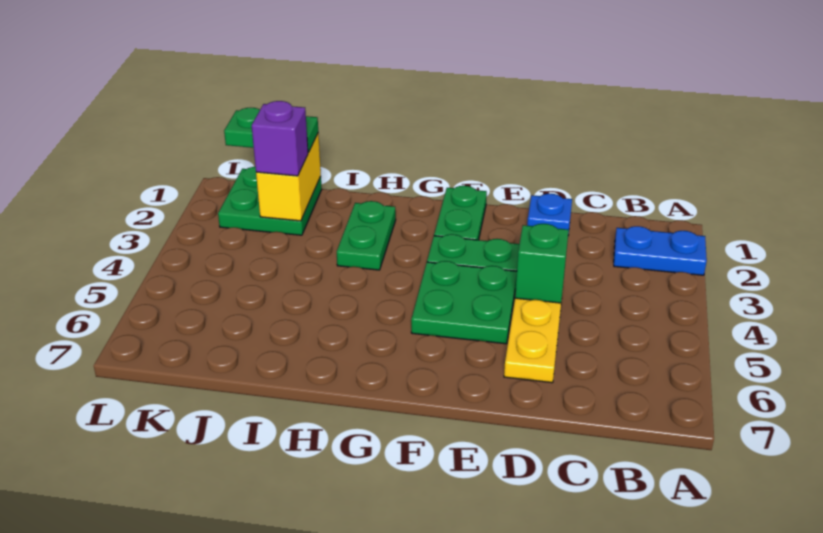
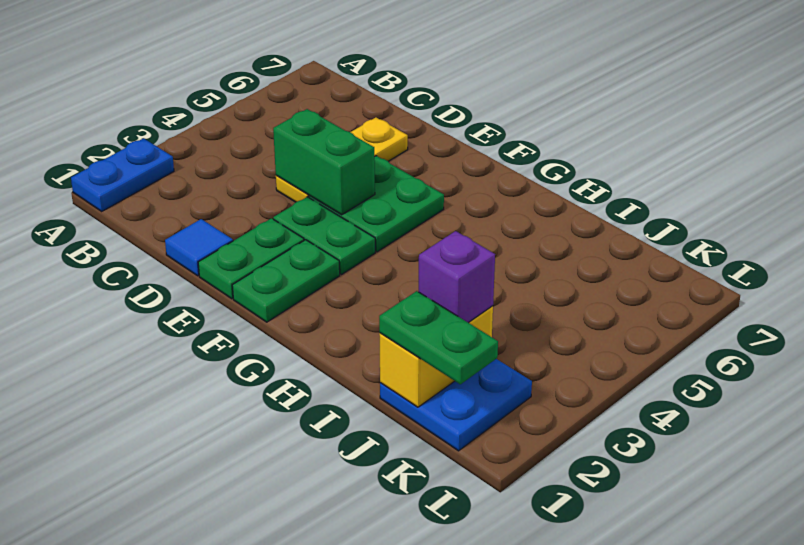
blue 1x2 plate [614,226,707,275] -> blue 1x2 plate turned to [71,138,174,211]
blue 1x1 plate [527,194,572,235] -> blue 1x1 tile [165,219,233,276]
green 1x1 brick [515,224,569,303] -> green 1x2 brick [273,109,375,215]
green 1x2 plate [337,201,396,270] -> green 1x2 plate moved to [198,218,304,299]
green 2x2 plate [218,167,322,235] -> blue 2x2 plate [380,359,532,451]

